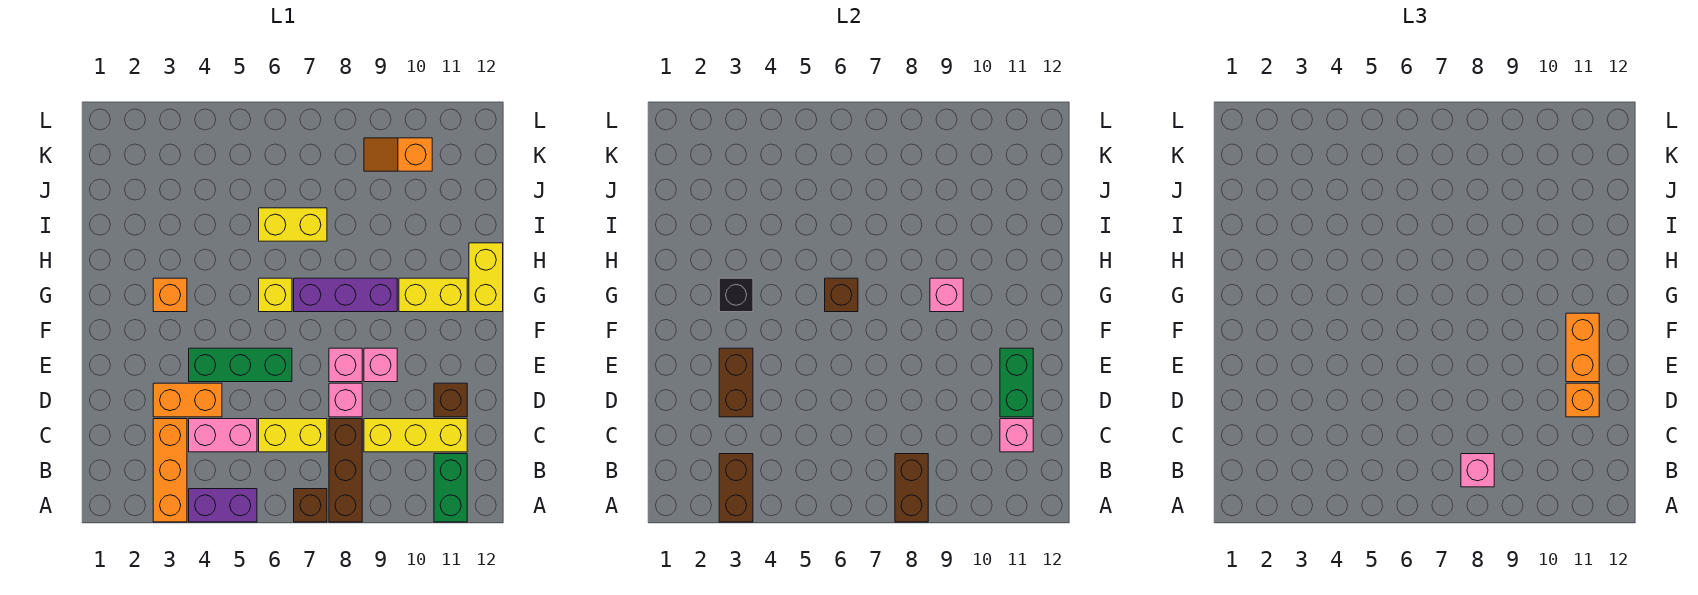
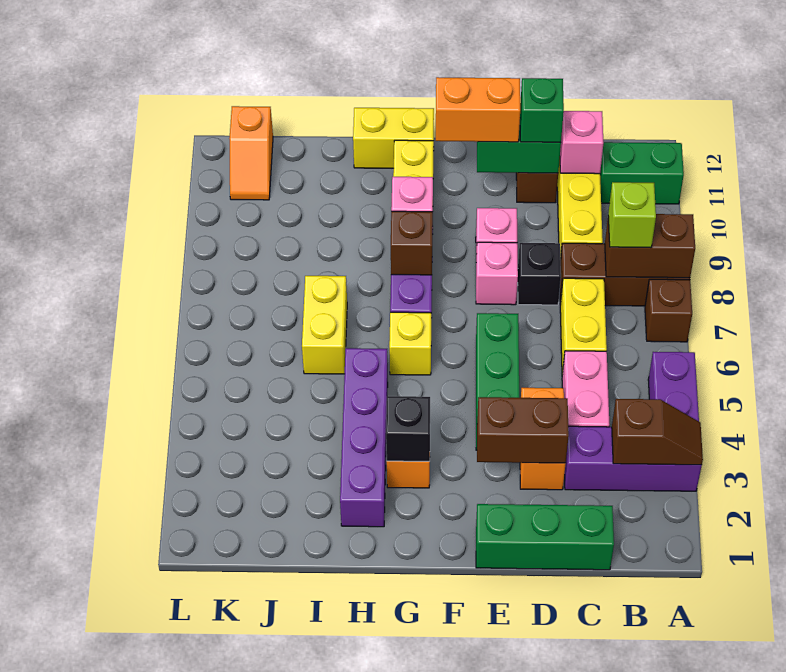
orange 1x3 brick [153,419,187,522] -> purple 1x3 brick [564,426,702,491]
brown 1x2 brick [719,454,753,522] -> brown 1x2 slope [612,399,703,465]
pink 1x1 brick [1461,454,1494,487] -> lime 1x1 brick [608,182,656,248]
none -> green 1x3 brick [476,504,614,570]
pink 1x1 brick [329,383,362,417] -> black 1x1 brick [518,243,561,305]
orange 1x1 brick [1566,383,1599,417] -> green 1x1 brick [520,78,564,142]
brown 1x1 brick [825,278,858,312] -> brown 1x1 brick moved to [391,211,433,275]
none -> purple 1x4 brick [340,348,388,527]
orange 1x2 slope [364,138,432,171] -> orange 1x2 slope moved to [229,106,273,200]

